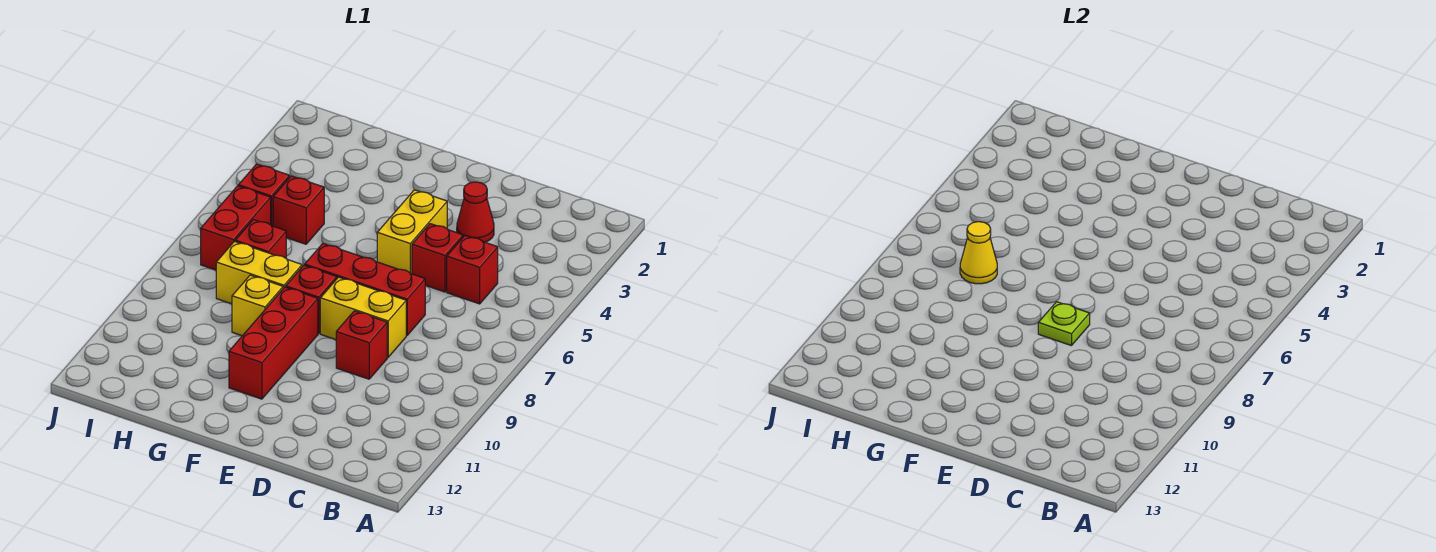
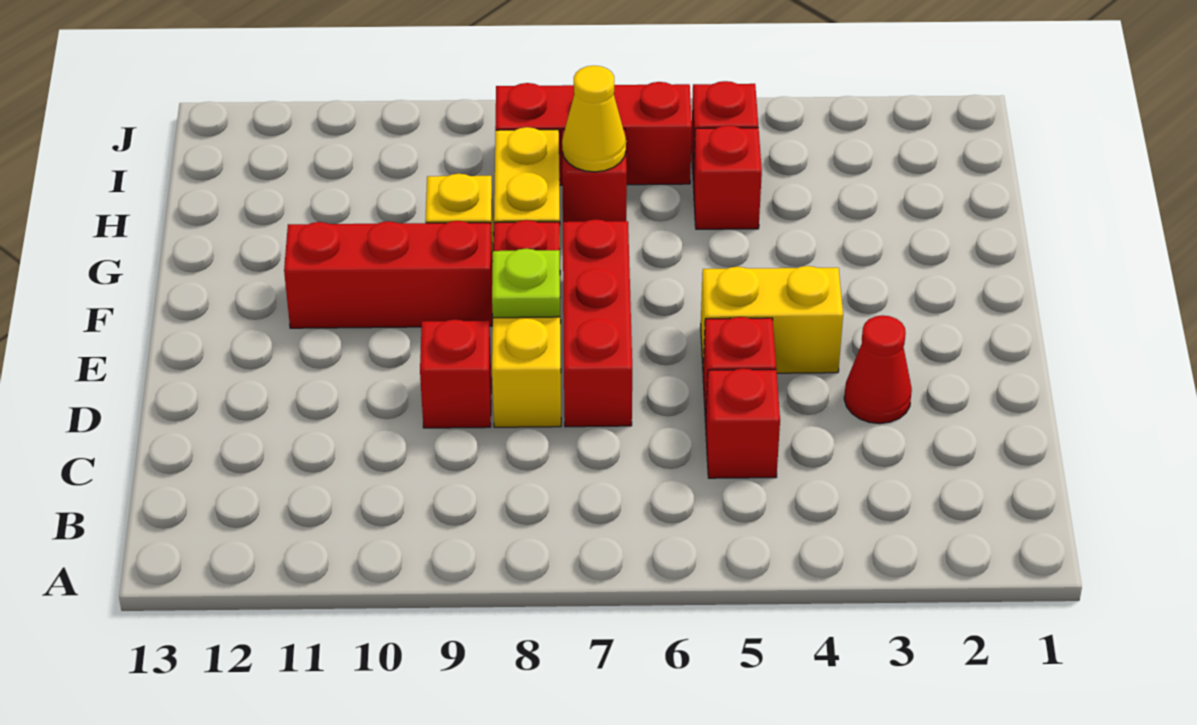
red 1x2 brick [201,186,271,270] -> red 1x3 brick [495,82,692,185]

